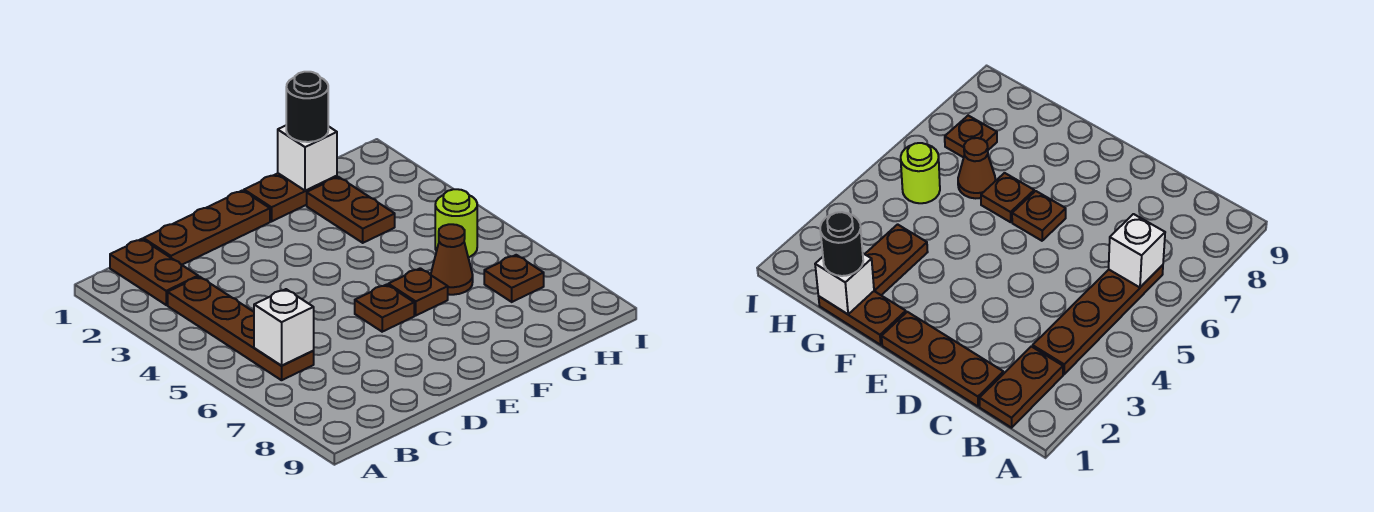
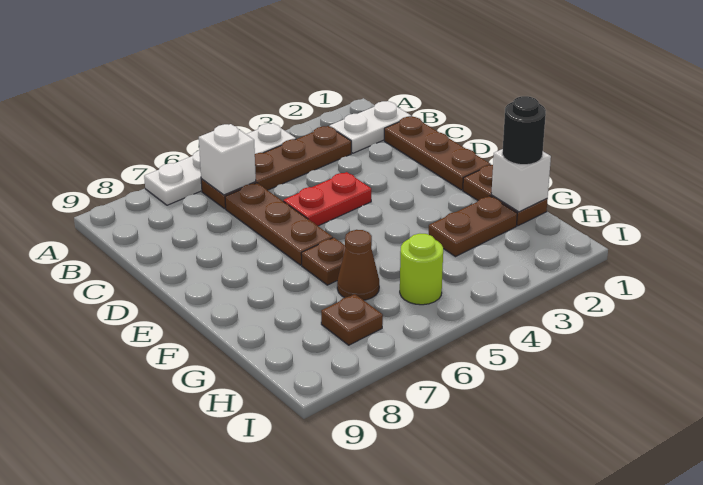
none -> white 1x4 plate [144,123,296,205]
brown 1x2 plate [110,239,198,305] -> white 1x2 plate [329,101,411,153]
none -> red 1x2 plate [283,172,371,226]
brown 1x1 plate [355,285,414,332] -> brown 1x3 plate [225,183,333,265]

